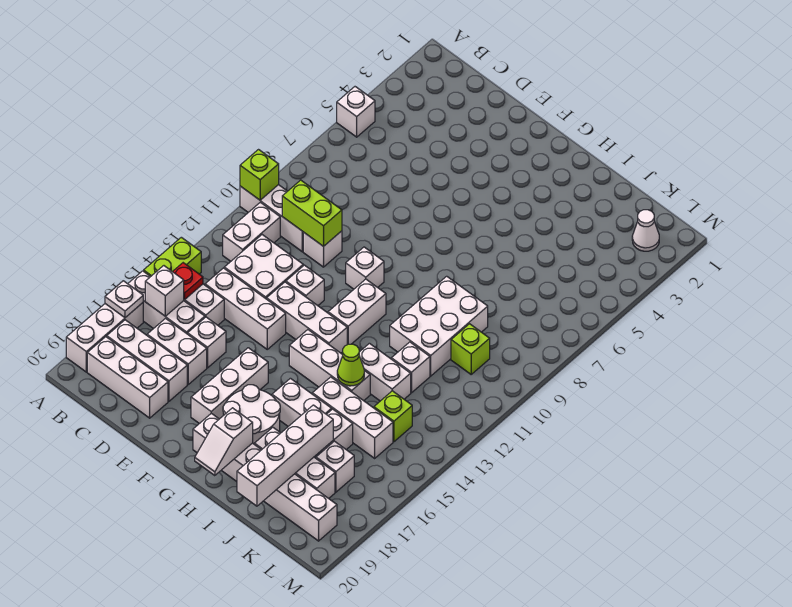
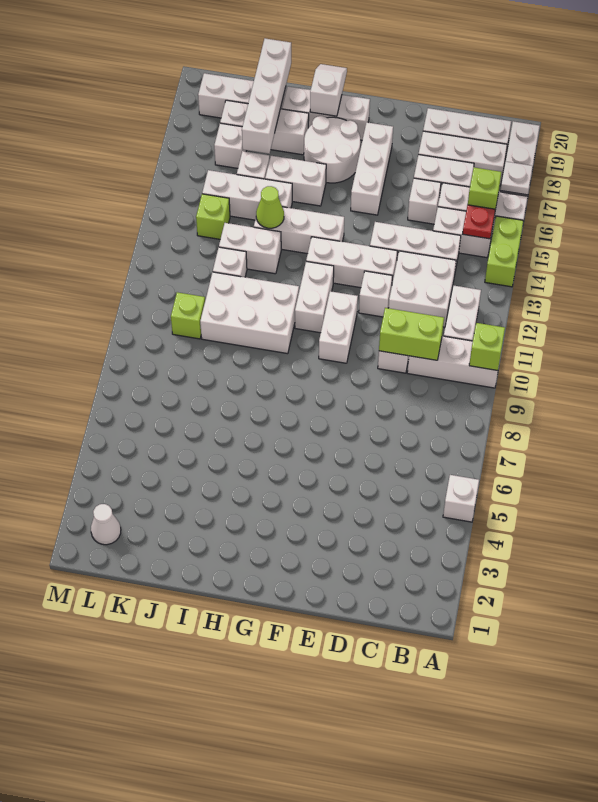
white 1x1 brick [145,266,184,316] -> lime 1x1 brick [468,167,501,209]
white 1x1 brick [346,247,384,289] -> white 1x2 brick [319,291,358,363]
white 2x3 brick [390,276,488,376] -> white 2x3 brick turned to [200,272,299,354]

